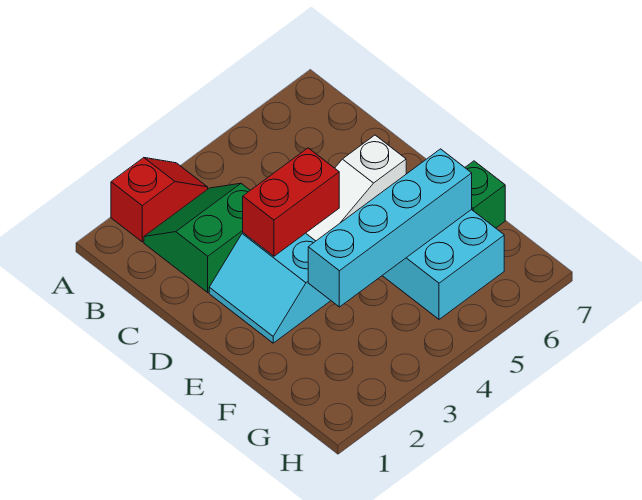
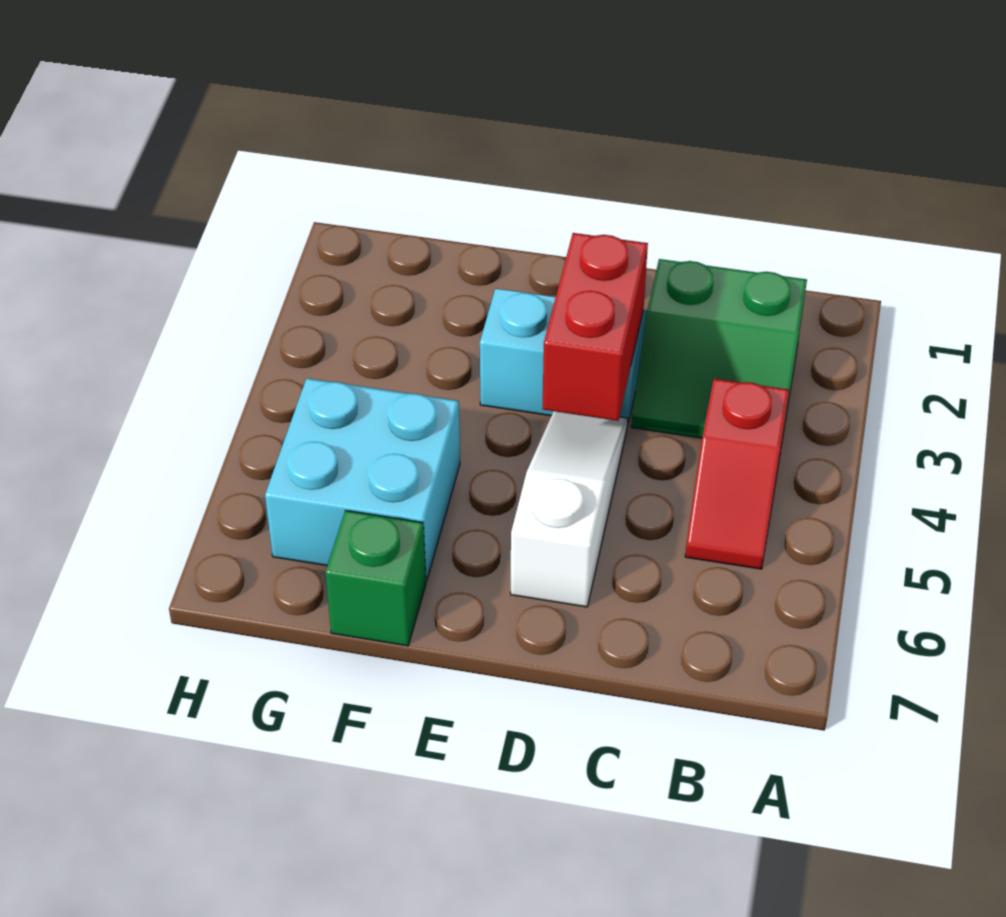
red 1x2 slope [111,158,208,242] -> red 1x2 slope moved to [685,379,789,569]
green 2x2 slope [144,183,250,292] -> green 2x2 slope turned to [631,259,807,440]
cyan 1x4 brick [308,149,472,307] -> none

